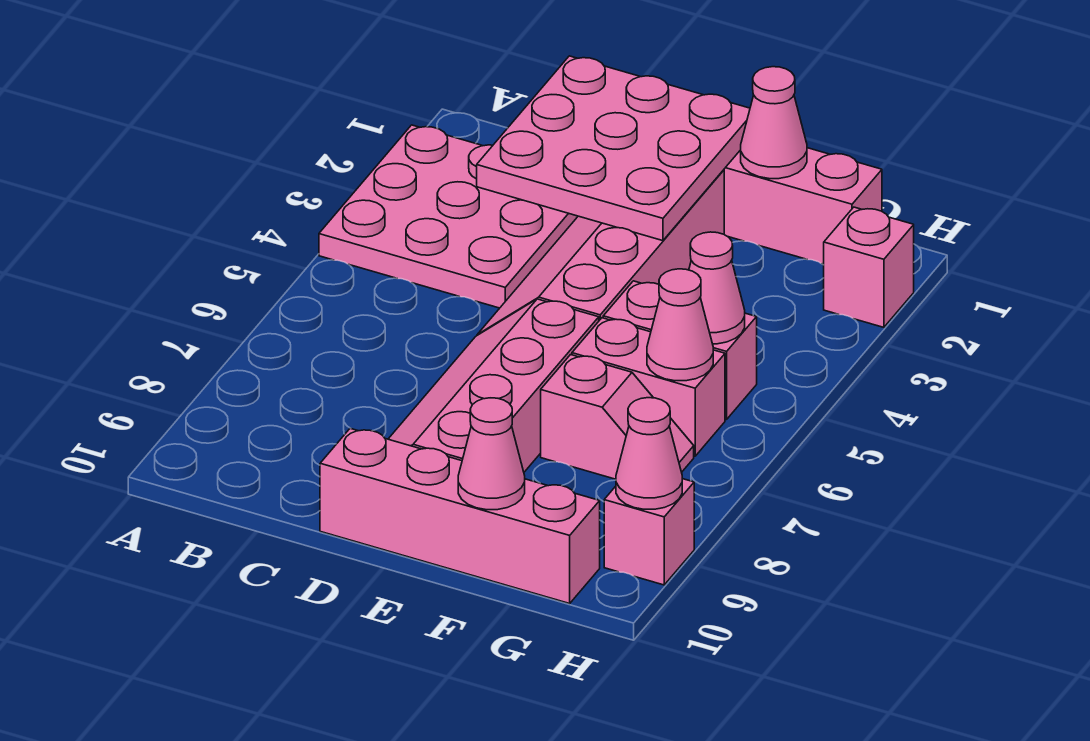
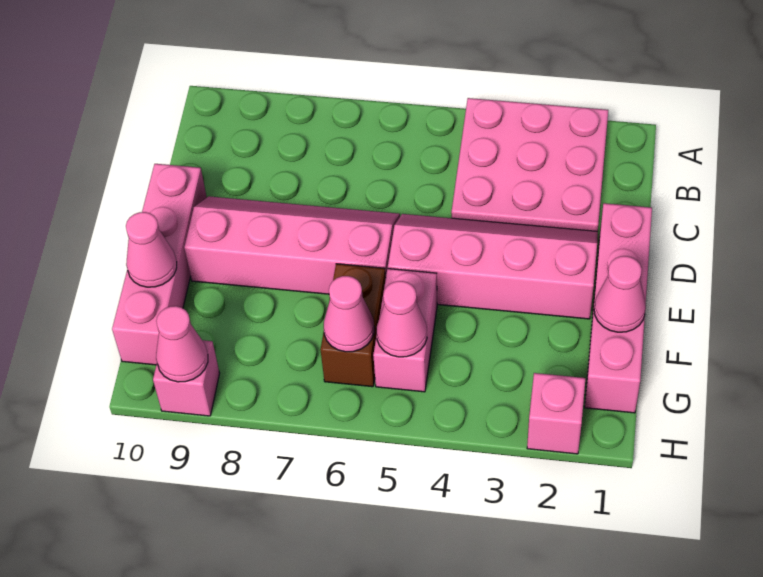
pink 3x3 plate [477,56,750,241] -> none
pink 1x2 brick [572,318,725,456] -> brown 1x2 brick [321,264,386,387]
pink 1x2 slope [541,355,694,479] -> none

